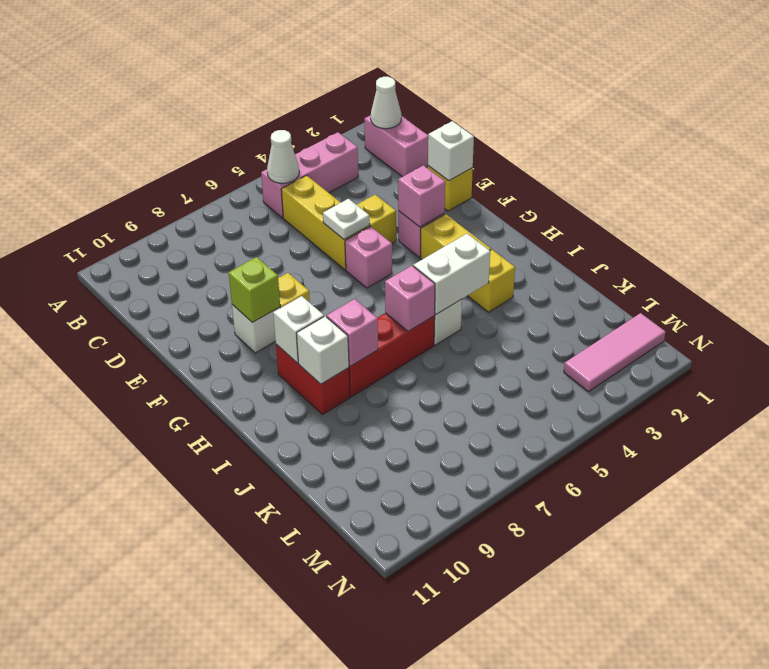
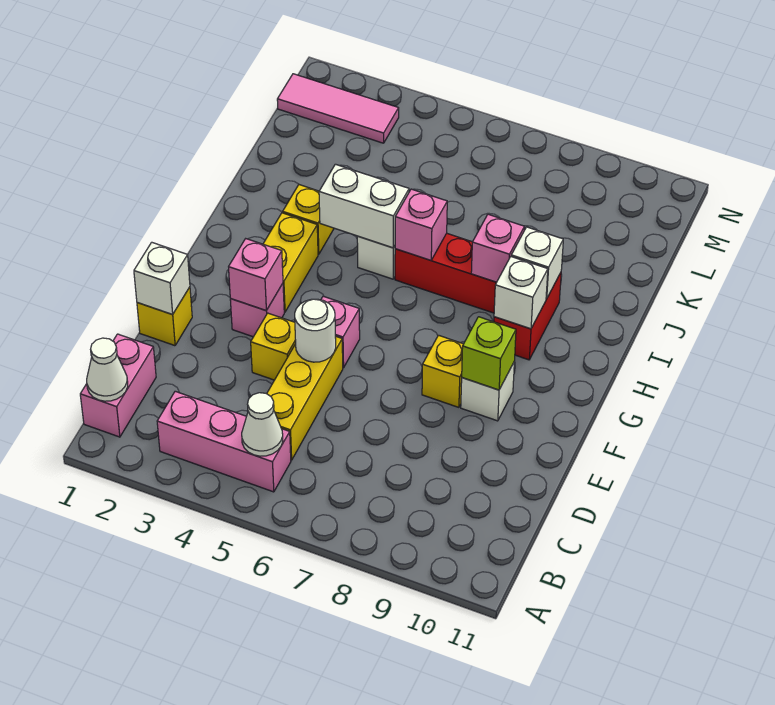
white 1x1 plate [323,199,370,239] -> white 1x1 round brick [295,299,336,362]

